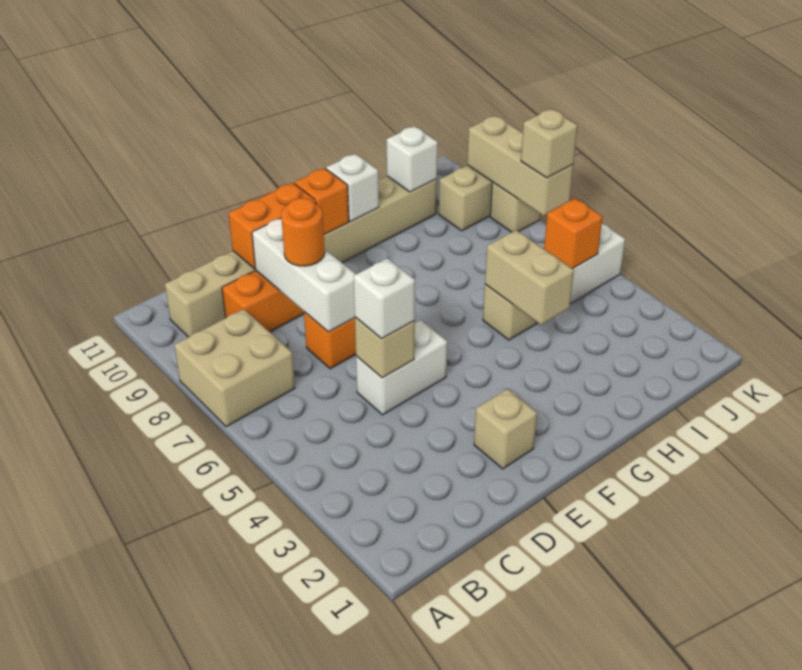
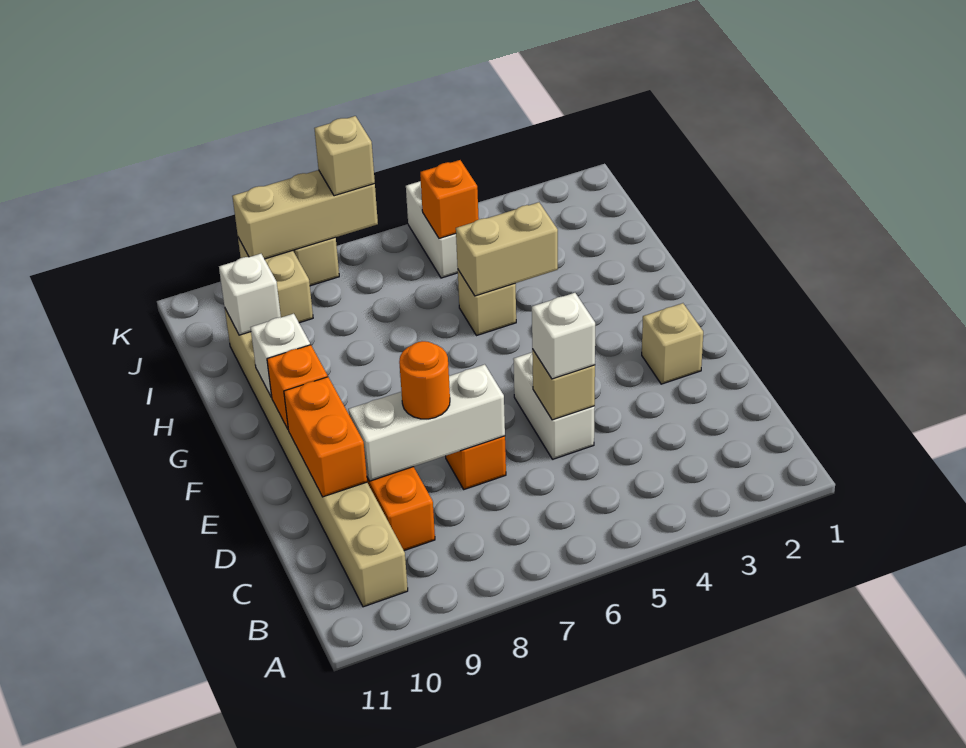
tan 2x2 brick [174,309,295,427] -> none

